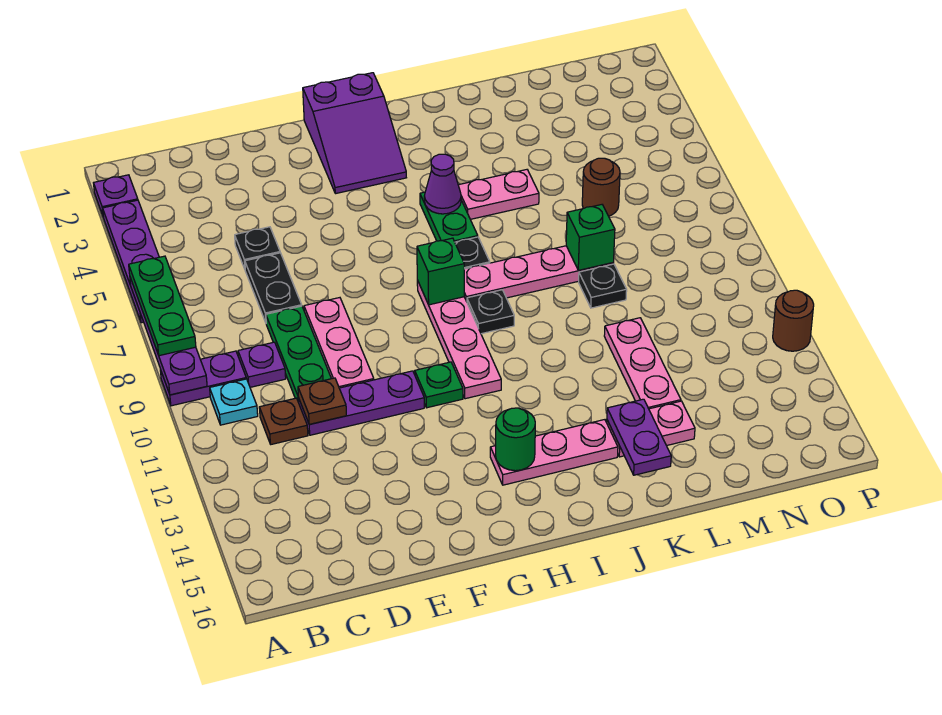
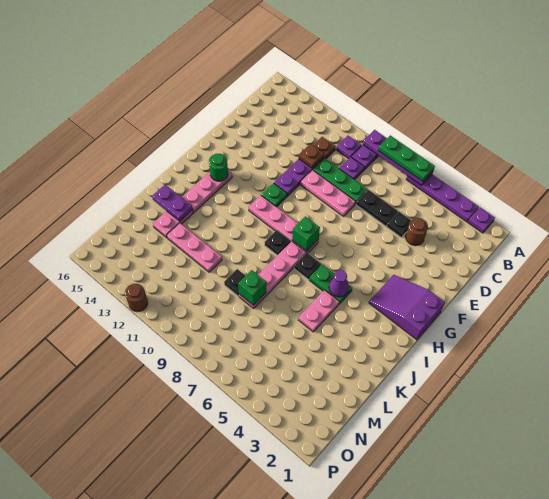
cyan 1x1 plate [210,379,258,425] -> purple 1x1 plate [336,136,362,159]
brown 1x1 round brick [582,158,620,216] -> brown 1x1 round brick moved to [406,218,428,246]

